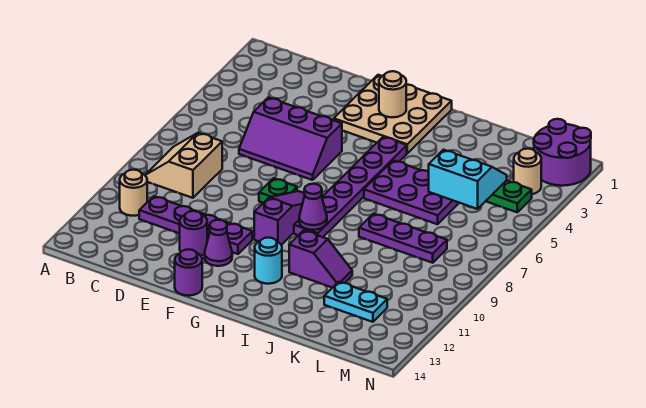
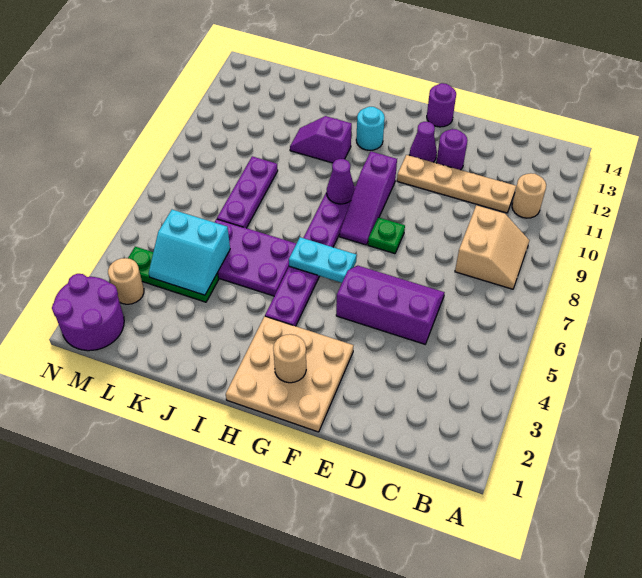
purple 1x4 plate [139,196,252,254] -> tan 1x4 plate [397,155,516,213]
purple 1x3 plate [359,214,447,263] -> purple 1x3 plate turned to [217,156,278,228]
cyan 1x2 plate [324,282,387,322] -> cyan 1x2 plate moved to [289,237,357,283]

